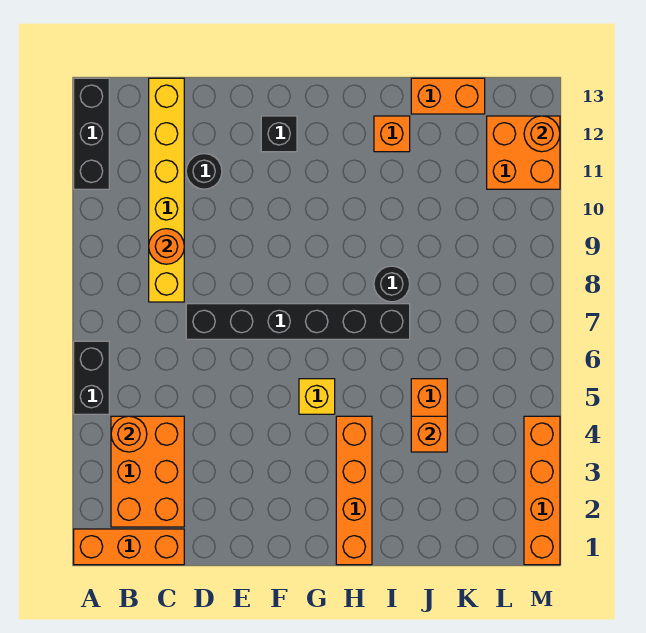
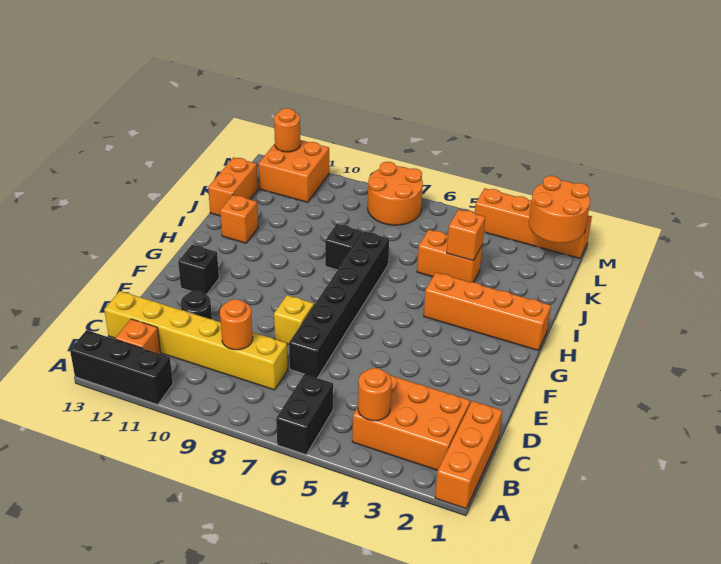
black 1x2 brick [74,341,109,414] -> black 1x2 brick turned to [276,374,333,455]
none -> orange 1x1 brick [115,319,161,354]
yellow 1x1 brick [299,379,335,414] -> yellow 1x1 brick moved to [274,295,314,345]
black 1x1 round brick [374,266,410,302] -> black 1x1 brick [325,224,362,270]
none -> orange 2x2 round brick [529,176,590,243]
none -> orange 2x2 round brick [368,162,423,225]

